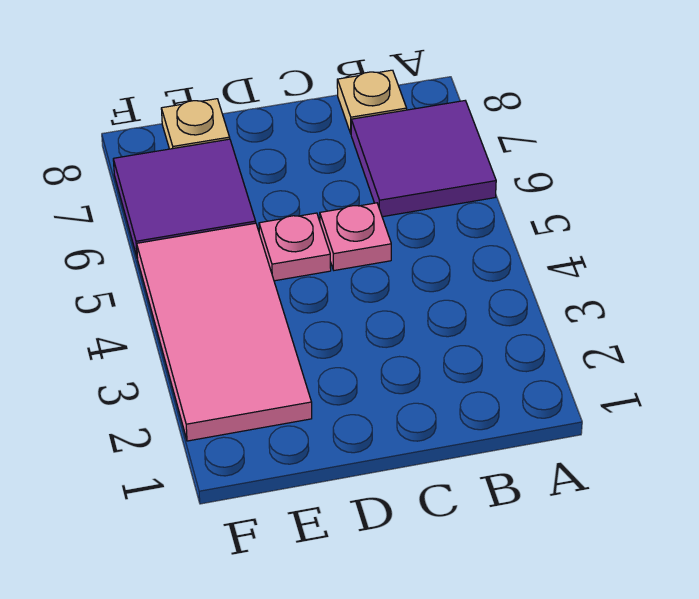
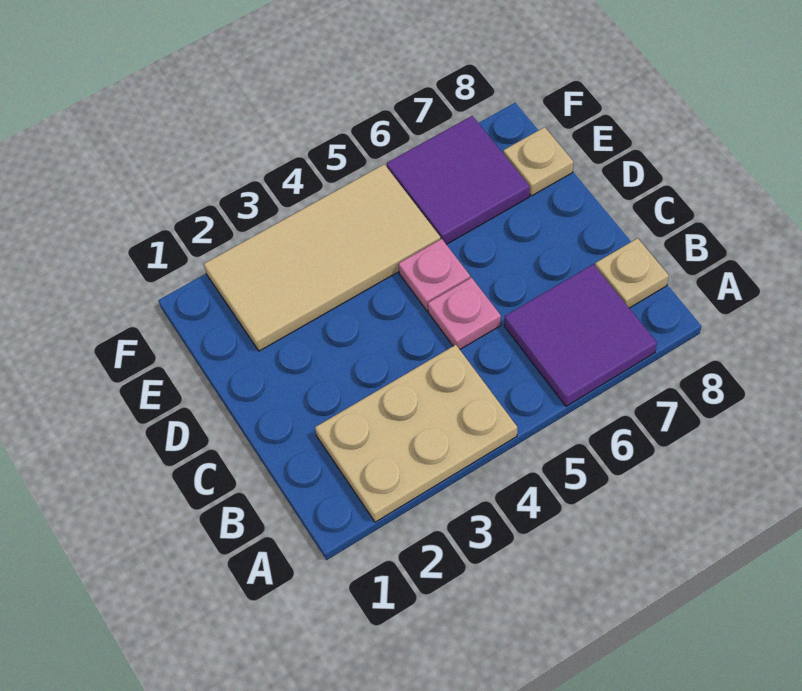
none -> tan 2x3 plate [315,345,517,522]
pink 2x4 tile [137,223,312,441] -> tan 2x4 tile [204,164,440,351]

